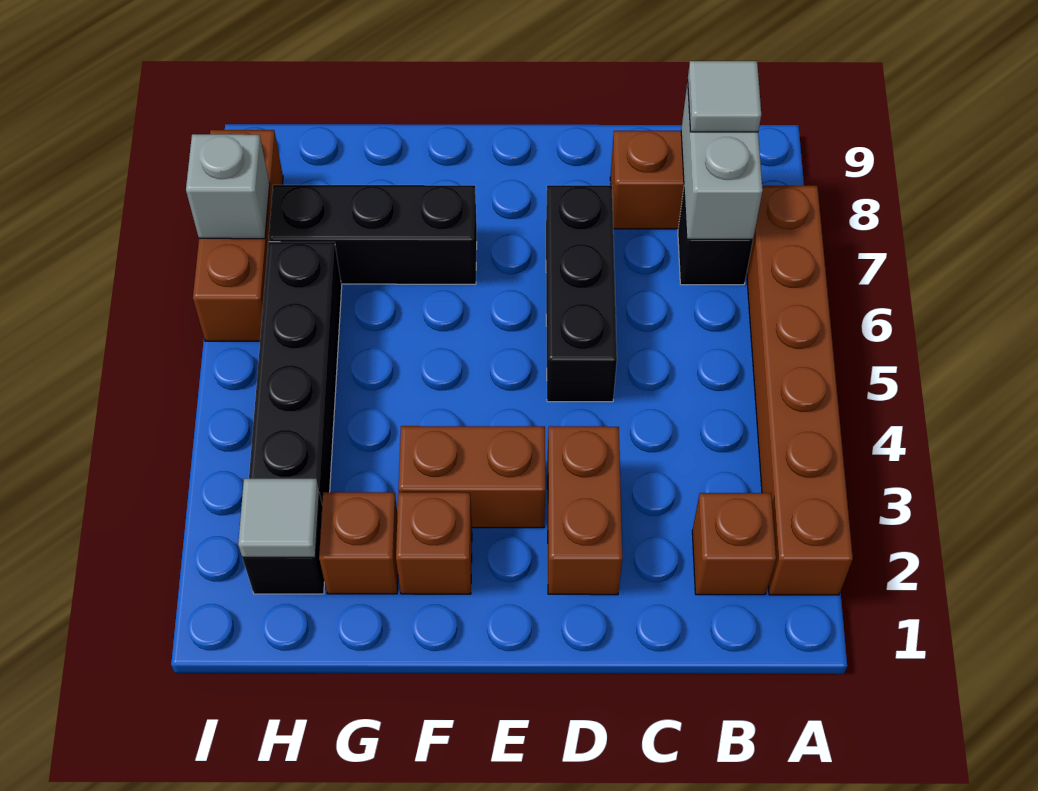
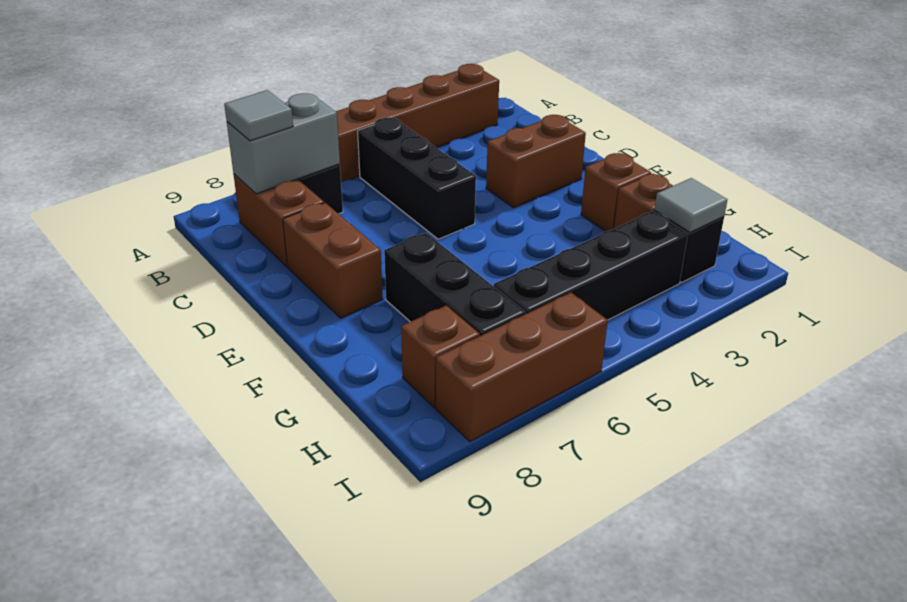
brown 1x1 brick [692,493,776,595] -> brown 1x1 brick moved to [401,305,480,408]
black 1x3 brick [546,185,617,402] -> black 1x3 brick turned to [358,118,476,239]
brown 1x2 brick [398,426,545,528] -> brown 1x2 brick moved to [283,203,383,318]
grey 1x1 brick [186,134,270,239] -> none

